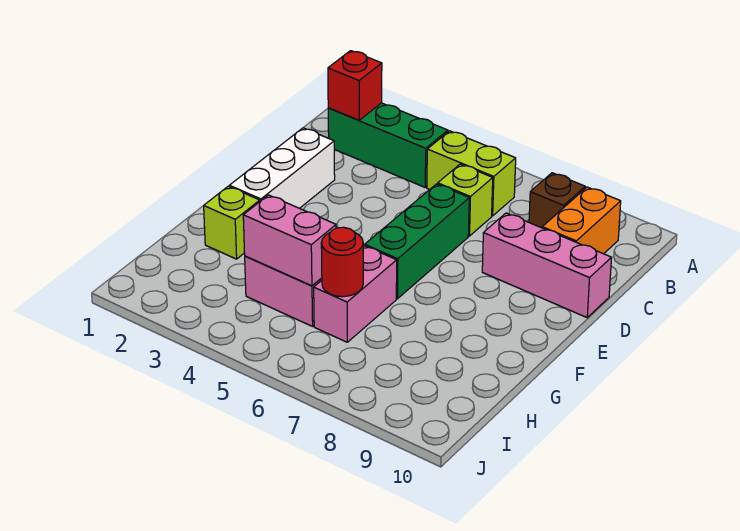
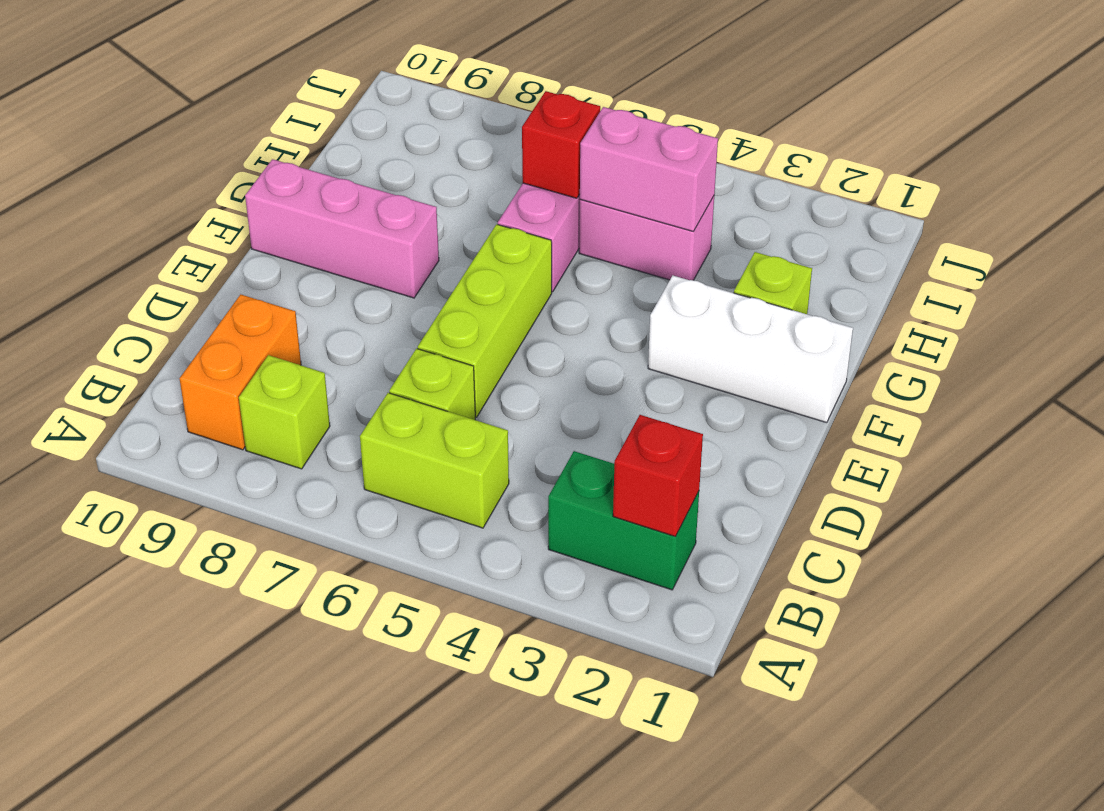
green 1x3 brick [328,103,448,187] -> green 1x2 brick [548,451,699,590]
brown 1x1 brick [529,173,585,228] -> lime 1x1 brick [239,355,330,469]
white 1x3 brick [229,128,335,208] -> white 1x3 brick turned to [648,276,853,423]
green 1x3 brick [365,184,469,299] -> lime 1x3 brick [418,224,552,417]
pink 1x3 brick [482,213,612,317] -> pink 1x3 brick moved to [245,159,439,298]
red 1x1 round brick [321,227,363,297] -> red 1x1 brick [522,91,600,198]

